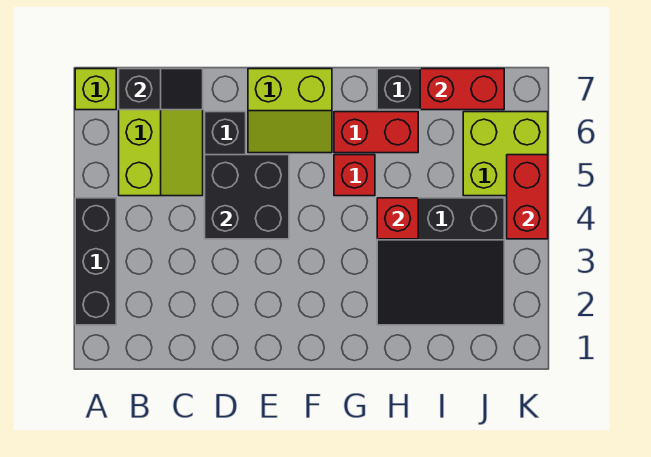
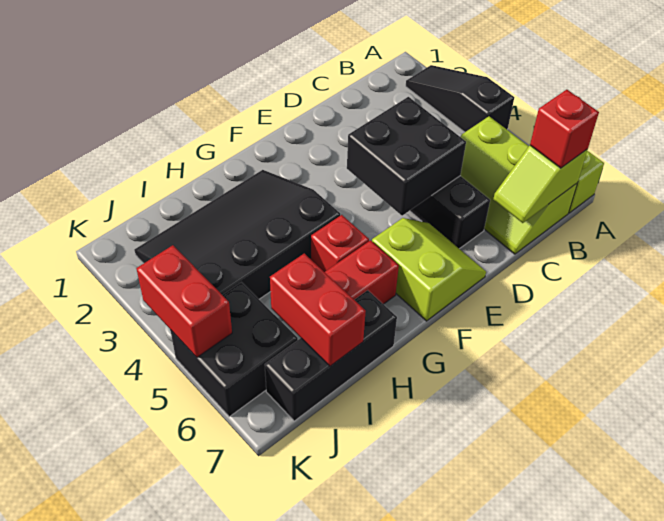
black 1x3 brick [75,198,116,325] -> black 1x3 slope [406,65,514,132]
black 1x2 slope [119,69,203,110] -> lime 1x2 slope [493,145,588,223]
lime 2x2 slope [248,69,332,153] -> lime 2x2 slope turned to [372,218,486,321]
black 3x3 slope [377,198,504,325] -> black 3x4 slope [134,170,340,299]
red 1x1 brick [377,198,418,239] -> red 1x1 brick moved to [530,90,599,168]
red 1x2 brick [420,69,504,110] -> red 1x2 brick turned to [270,253,366,366]
lime 2x2 brick [463,112,548,196] -> black 2x2 brick [170,282,298,417]

